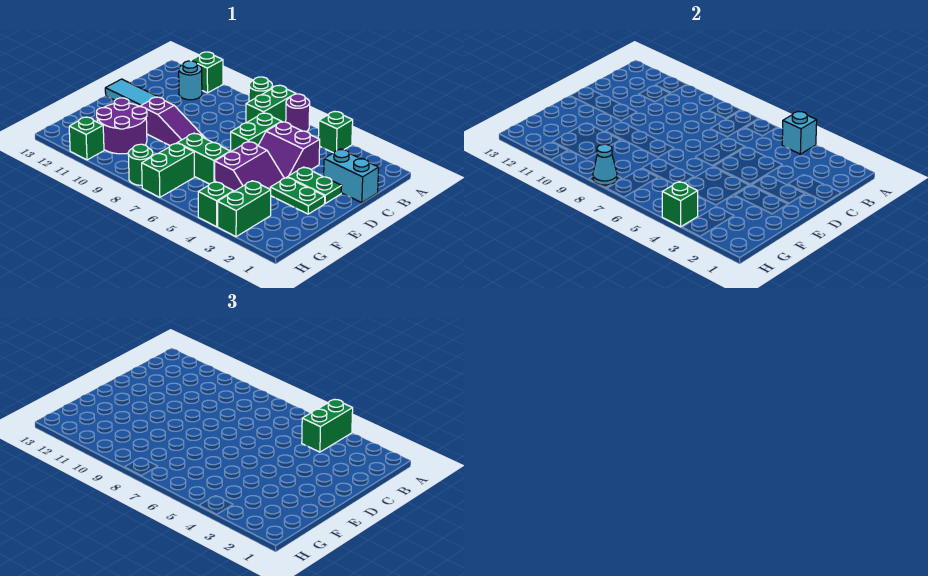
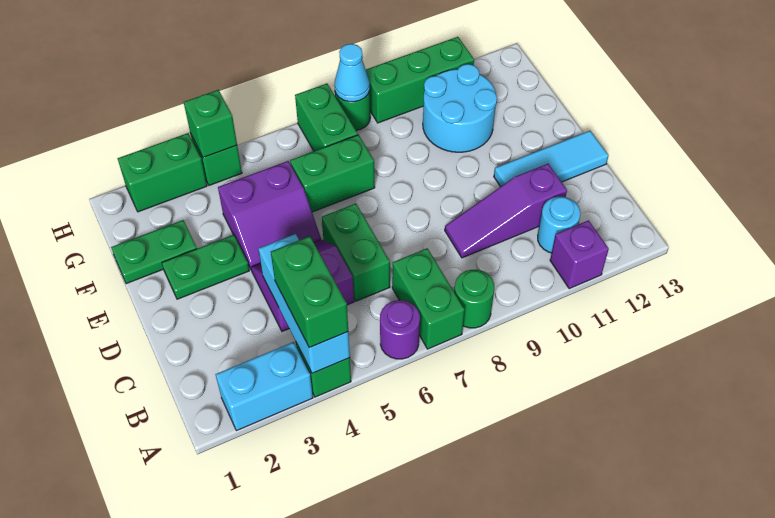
cyan 1x1 brick [782,111,817,154] -> cyan 1x3 brick [258,234,350,373]
green 1x1 brick [191,52,223,93] -> purple 1x1 brick [550,220,609,289]
cyan 1x2 brick [324,149,379,203] -> cyan 1x2 brick moved to [215,342,313,431]
green 1x2 plate [287,167,341,203] -> green 1x2 plate moved to [111,220,197,284]
purple 2x2 slope [215,141,284,191] -> purple 2x2 slope turned to [218,161,321,270]
purple 1x3 slope [140,97,206,146] -> purple 1x3 slope moved to [445,164,567,258]
purple 2x2 round brick [97,98,147,154] -> cyan 2x2 round brick [423,64,497,152]
green 1x2 brick [218,181,271,237] -> green 1x2 brick turned to [118,133,207,212]
green 1x1 brick [69,117,104,160] -> green 1x3 brick [366,37,474,123]

